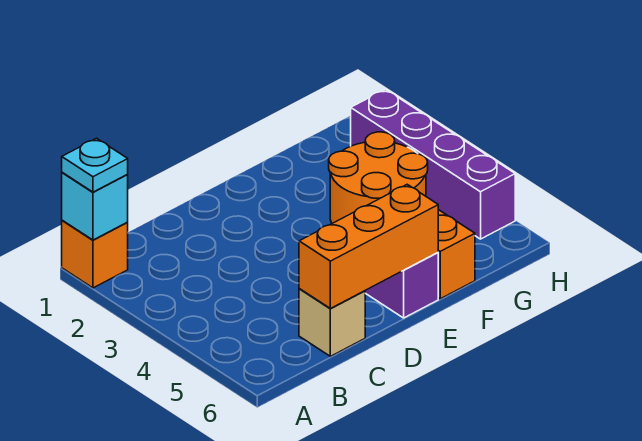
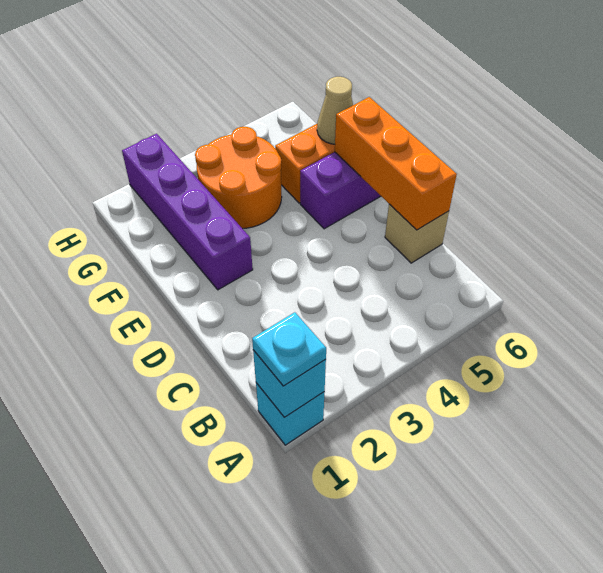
orange 1x1 brick [62,220,128,288] -> cyan 1x1 brick [256,383,325,445]
none -> tan 1x1 cone [317,77,353,144]
purple 1x4 brick [351,89,515,239] -> purple 1x4 brick turned to [122,134,253,290]

